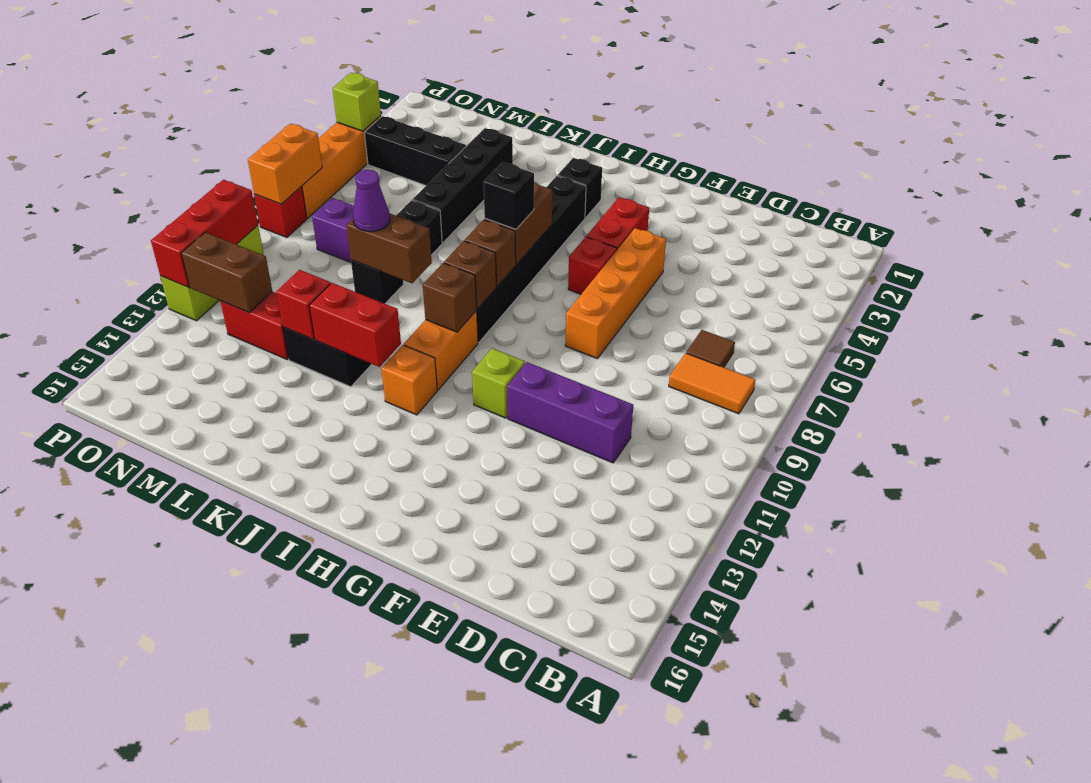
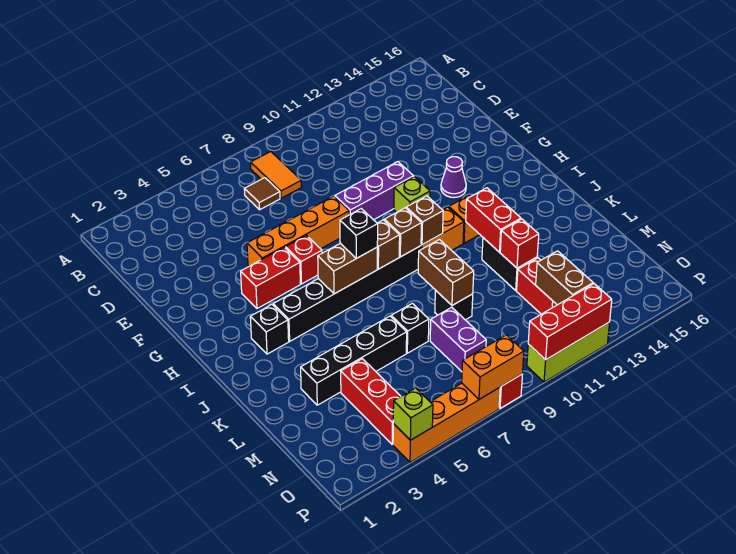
purple 1x3 brick [507,362,633,463] -> purple 1x3 brick turned to [335,162,414,220]
purple 1x1 cone [353,170,390,232] -> purple 1x1 cone moved to [441,157,466,197]
black 1x3 brick [364,116,466,185] -> red 1x3 brick [341,359,401,444]

